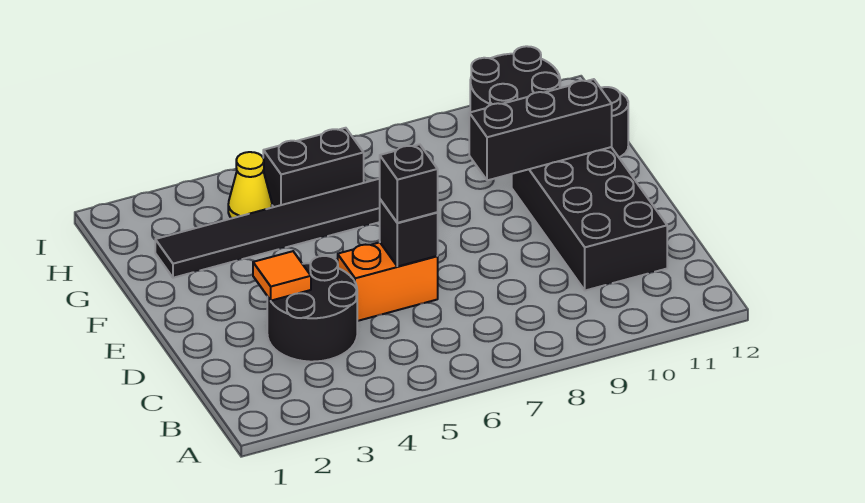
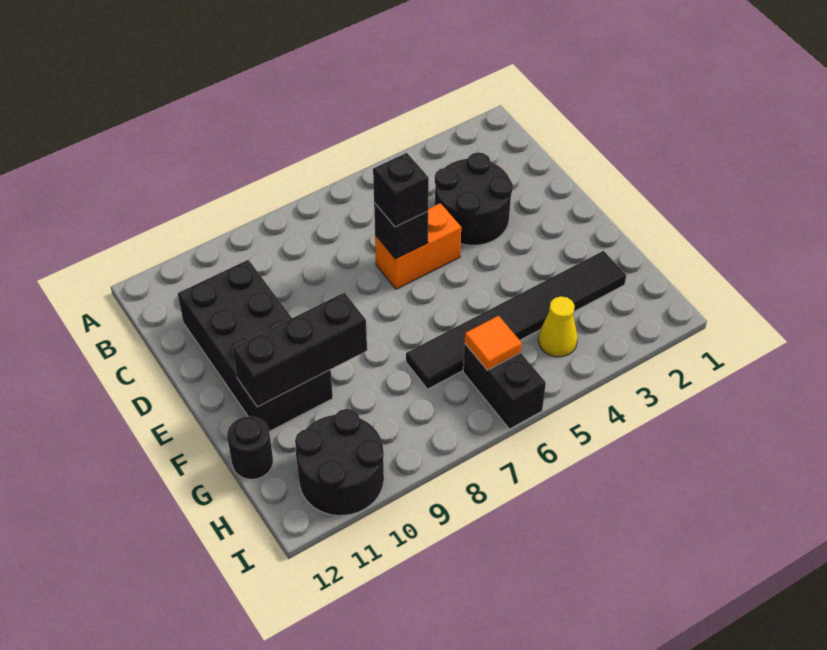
orange 1x1 tile [253,251,311,301] -> orange 1x1 tile moved to [465,316,522,370]
black 1x2 brick [263,128,364,207] -> black 1x2 brick turned to [463,344,546,429]

